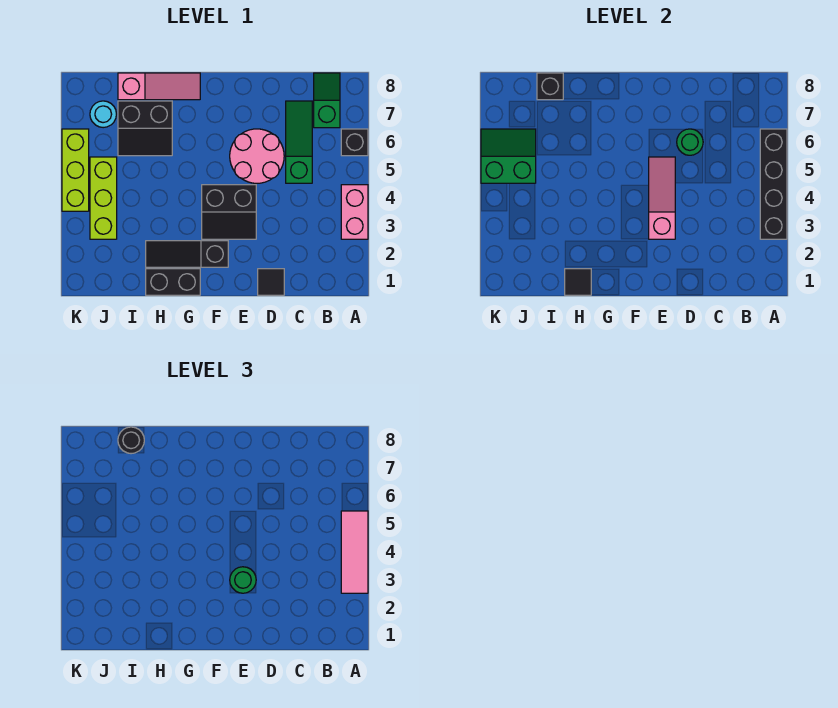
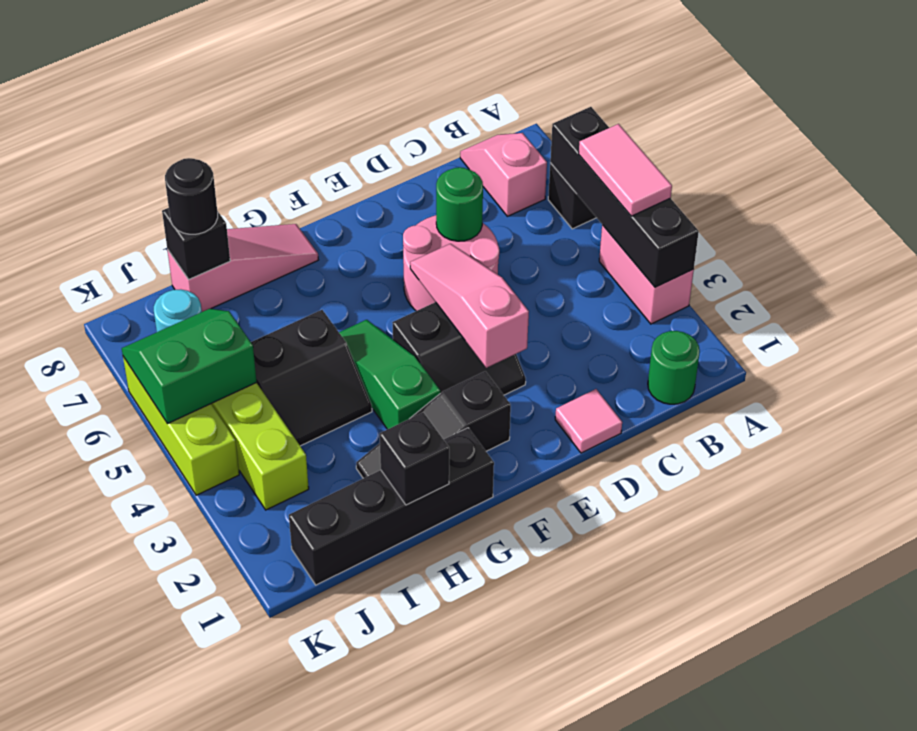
pink 1x3 tile [341,511,368,593] -> pink 1x2 tile [579,124,672,216]
green 1x2 slope [314,73,340,128] -> pink 1x2 slope [460,133,547,216]
green 1x3 slope [286,101,312,183] -> green 1x3 slope moved to [339,320,440,429]
black 1x1 tile [258,269,284,295] -> pink 1x1 tile [555,389,622,453]
green 1x1 round brick [230,567,256,593] -> green 1x1 round brick moved to [648,331,700,404]
black 1x2 brick [146,269,200,295] -> black 1x4 brick [289,428,494,585]
black 1x1 tile [565,269,591,295] -> black 1x1 brick [380,413,449,505]
black 2x2 slope [118,101,172,156] -> black 2x2 slope moved to [251,310,372,446]

